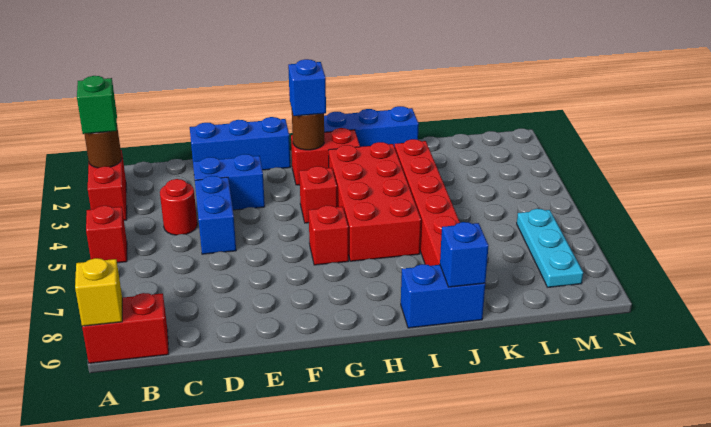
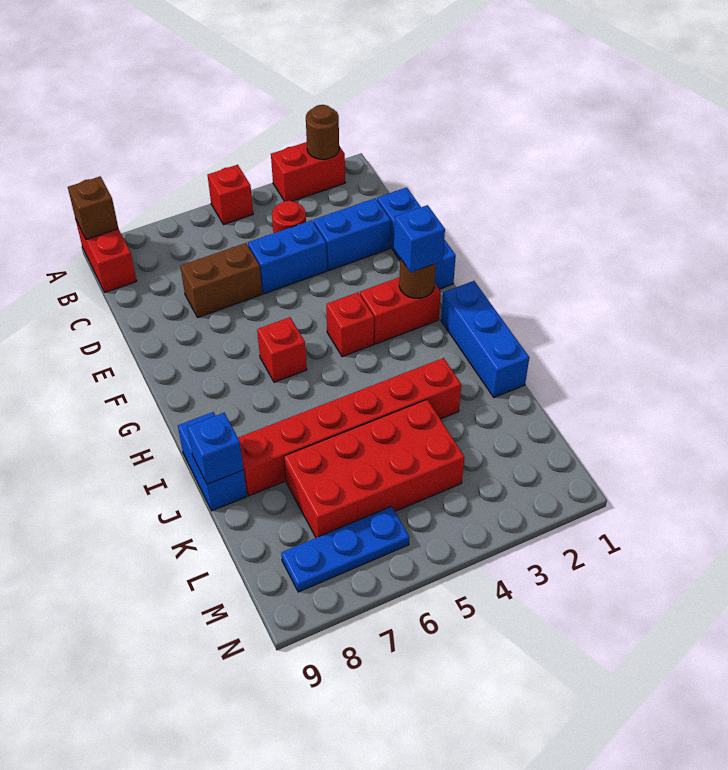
green 1x1 brick [77,76,117,134] -> none
yellow 1x1 brick [75,258,122,326] -> brown 1x1 brick [68,176,118,239]
blue 1x2 brick [193,154,265,210] -> blue 1x2 brick turned to [313,198,391,270]
none -> brown 1x2 brick [180,243,262,318]
red 1x2 brick [291,128,360,185] -> red 1x2 brick turned to [360,277,441,344]
red 2x4 brick [329,142,421,261] -> red 2x4 brick moved to [284,400,465,538]
cyan 1x3 plate [517,209,583,287] -> blue 1x3 plate [281,507,409,592]

